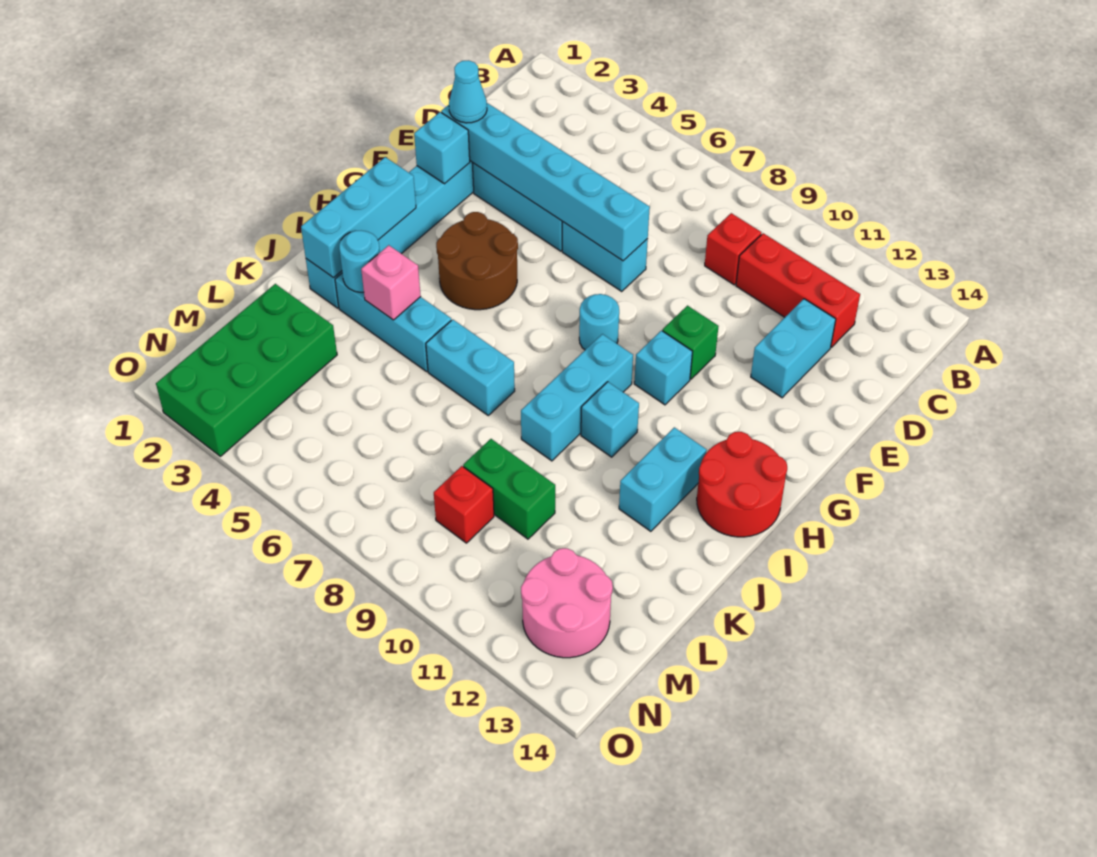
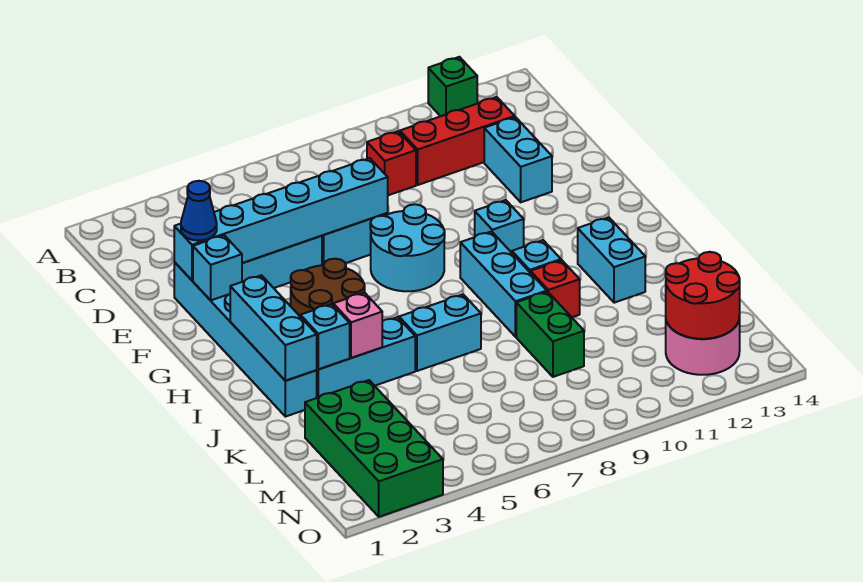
cyan 1x1 cone [449,60,487,123] -> blue 1x1 cone [181,181,217,241]
green 1x1 brick [662,306,719,379] -> green 1x1 brick moved to [428,57,477,116]
cyan 1x1 round brick [579,294,619,350] -> cyan 2x2 round brick [370,204,445,291]
red 2x2 round brick [697,432,787,537] -> red 2x2 round brick moved to [666,252,740,339]
cyan 1x1 round brick [339,231,380,292] -> cyan 1x1 brick [300,304,350,369]
green 1x2 brick [463,439,555,539] -> green 1x2 brick turned to [516,292,584,377]
red 1x1 brick [434,466,494,543] -> red 1x1 brick moved to [531,260,580,317]

